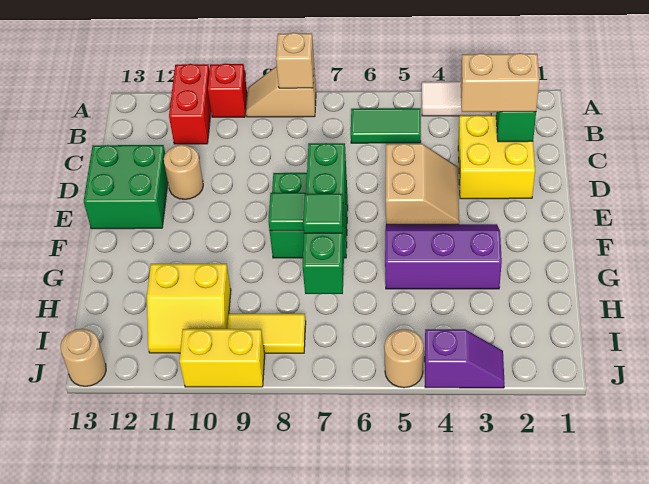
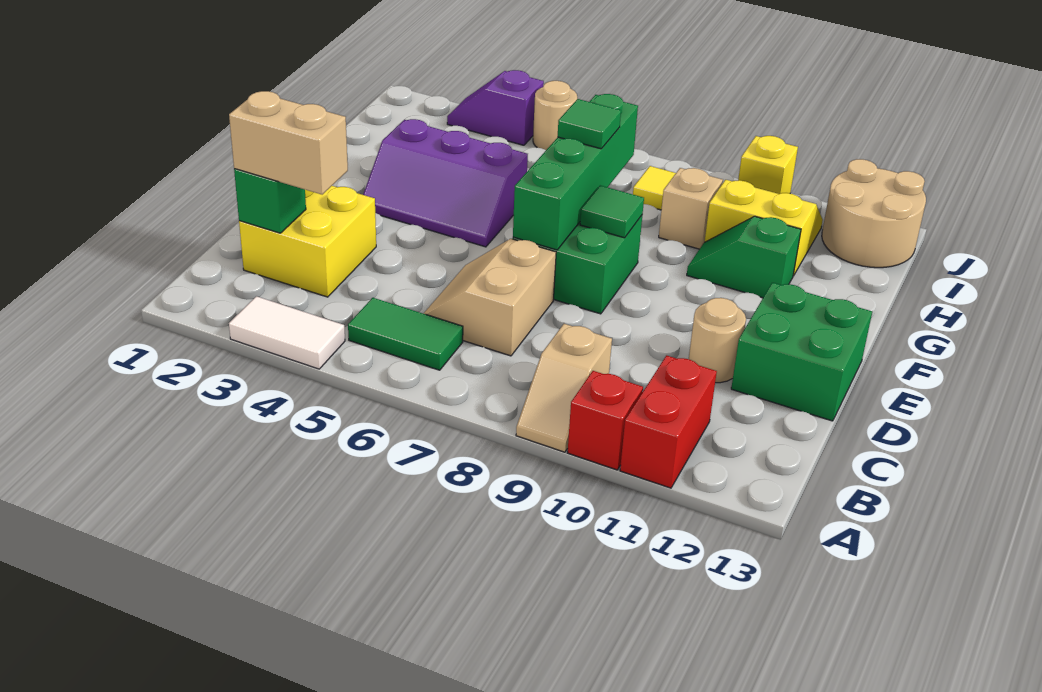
tan 1x2 slope [246,66,316,117] -> tan 1x2 slope turned to [516,324,612,452]
tan 1x1 brick [276,33,314,88] -> tan 1x1 brick moved to [659,168,723,249]
tan 2x2 slope [386,144,459,224] -> tan 2x2 slope moved to [423,239,556,356]
none -> green 1x2 slope [687,216,801,298]
yellow 1x2 brick [179,329,265,387] -> yellow 1x1 brick [738,136,798,194]
tan 1x1 round brick [60,329,106,386] -> tan 2x2 round brick [822,159,926,268]

